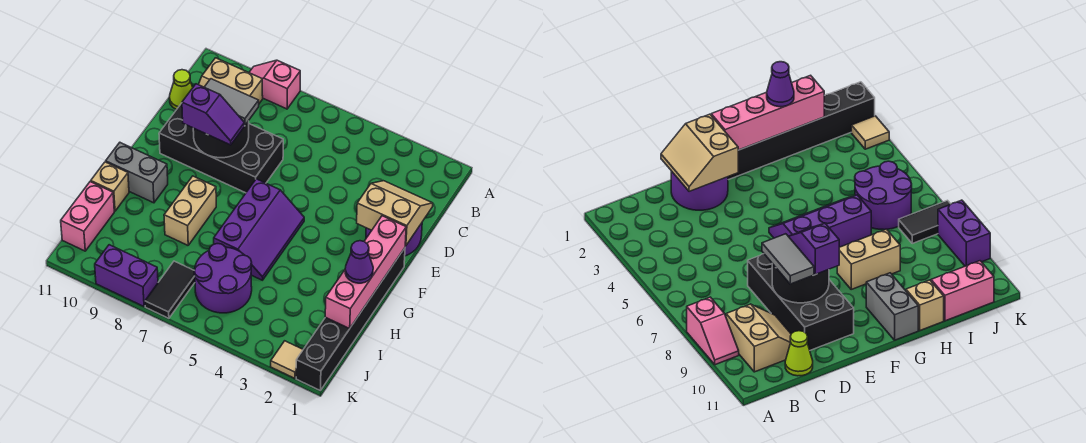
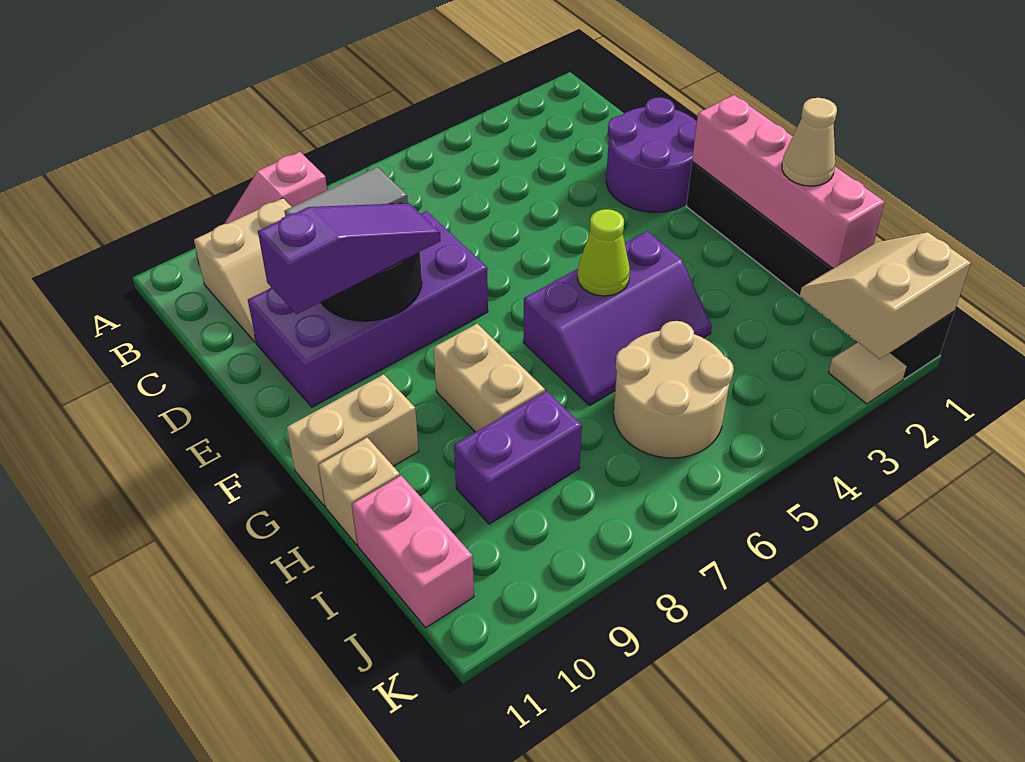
lime 1x1 cone [169,70,193,110] -> lime 1x1 cone moved to [577,209,630,296]
tan 2x2 slope [357,181,433,246] -> tan 2x2 slope moved to [800,232,971,359]
black 2x4 brick [159,103,283,193] -> purple 2x4 brick [248,211,488,407]
purple 1x2 slope [182,84,244,145] -> purple 1x3 slope [258,203,441,314]
purple 2x3 slope [214,179,304,280] -> purple 2x3 slope turned to [523,231,712,405]
grey 1x2 brick [106,143,168,203] -> tan 1x2 brick [287,374,419,506]
purple 1x1 cone [345,241,373,283] -> tan 1x1 cone [782,98,837,186]
purple 2x2 round brick [194,244,252,313] -> tan 2x2 round brick [614,321,734,458]
black 1x2 tile [145,261,195,318] -> none
purple 1x2 brick [95,245,158,306] -> purple 1x2 brick moved to [454,391,582,524]

